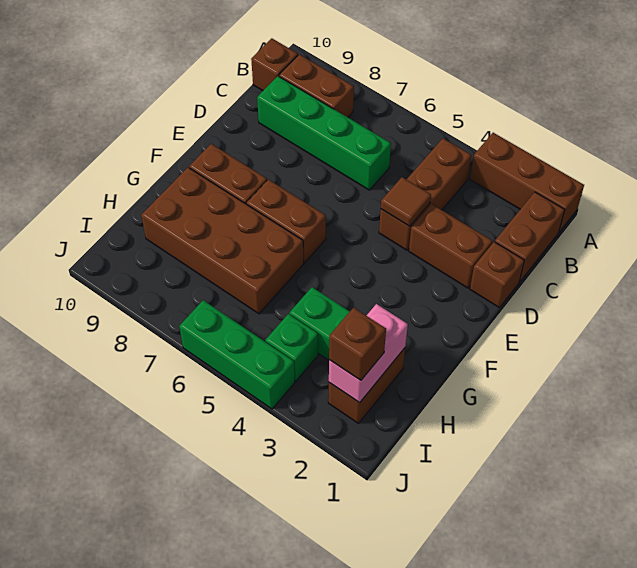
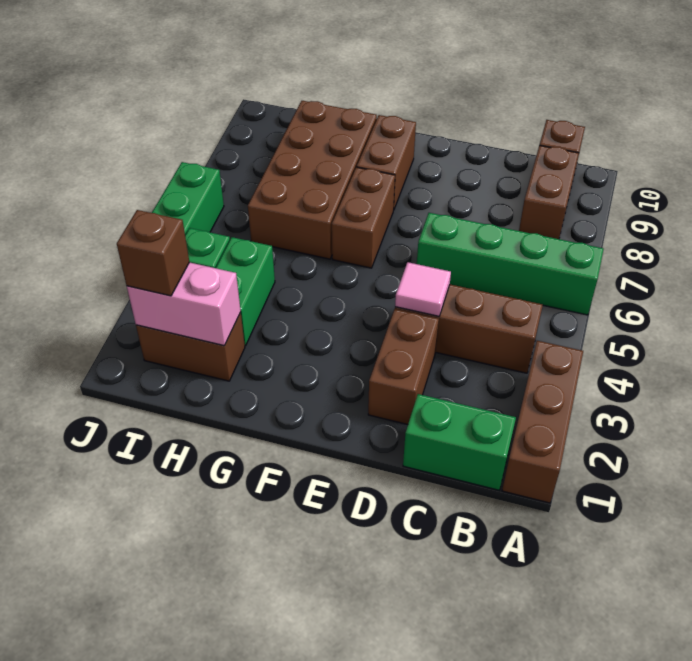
brown 1x2 brick [495,192,565,282] -> green 1x2 brick [403,394,516,490]
green 1x4 brick [257,76,391,190] -> green 1x4 brick turned to [417,213,604,315]
brown 1x1 brick [470,242,524,308] -> none
brown 1x1 tile [381,177,431,226] -> pink 1x1 tile [395,262,451,316]

